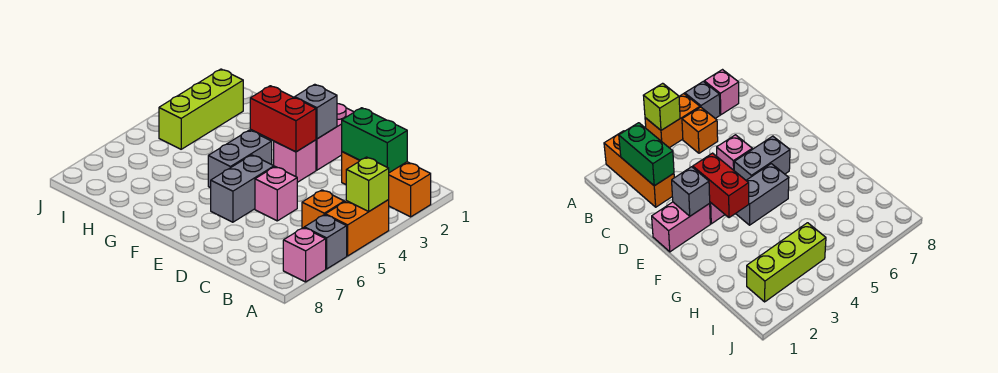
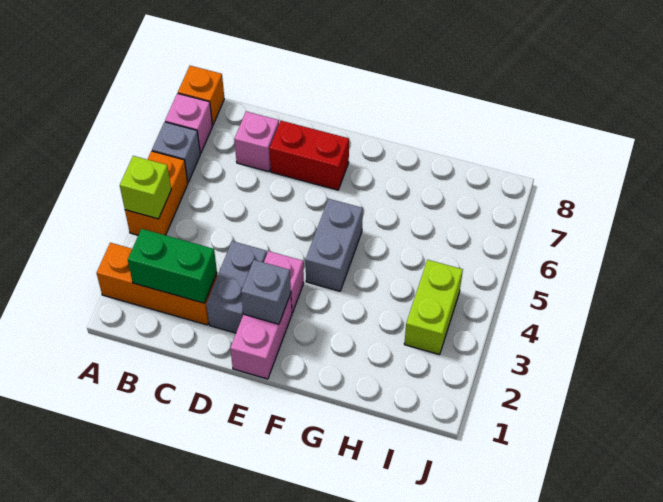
orange 1x1 brick [302,190,344,228] -> orange 1x1 brick moved to [178,66,224,125]
pink 1x1 brick [255,167,297,221] -> pink 1x1 brick moved to [234,111,279,172]
red 1x2 brick [250,86,316,152] -> red 1x2 brick moved to [269,121,349,190]
grey 1x2 brick [211,155,274,222] -> grey 1x2 brick moved to [206,241,267,333]
lime 1x3 brick [159,69,243,149] -> lime 1x2 brick [404,260,463,355]

